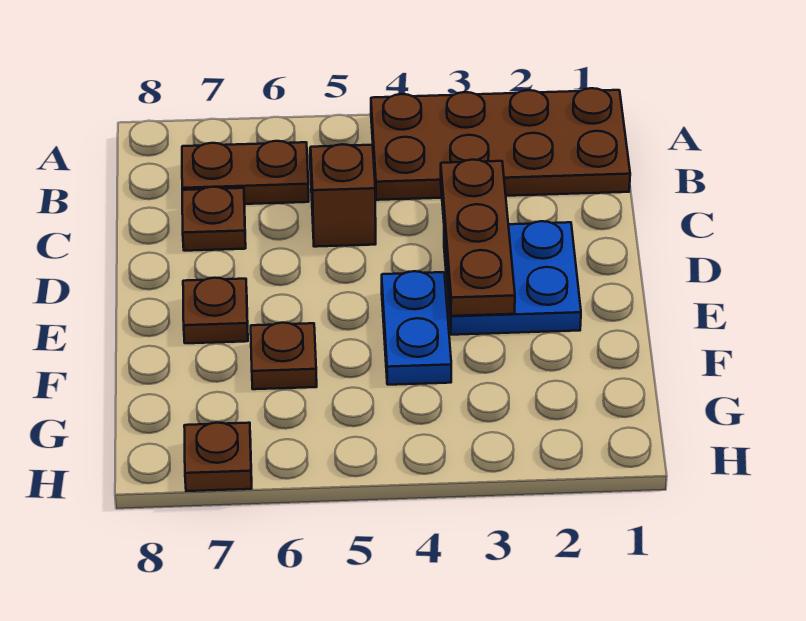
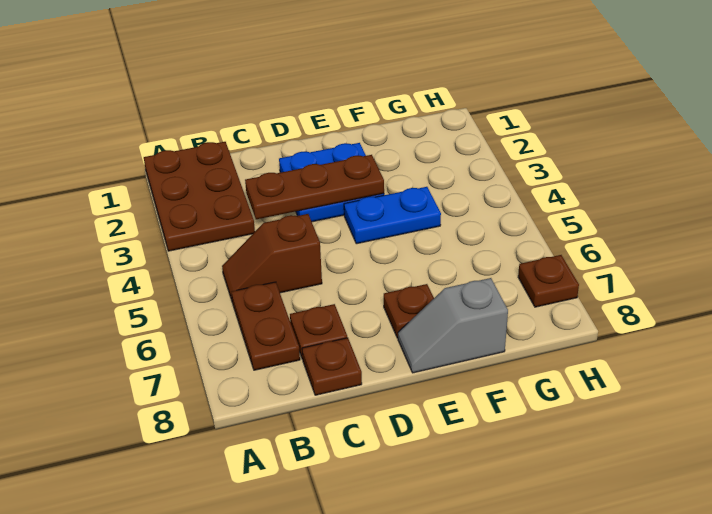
brown 2x4 plate [371,88,630,200] -> brown 2x3 plate [144,142,255,251]
none -> grey 1x2 slope [398,278,508,373]
brown 1x1 plate [251,323,317,389] -> brown 1x1 plate moved to [302,338,362,395]

